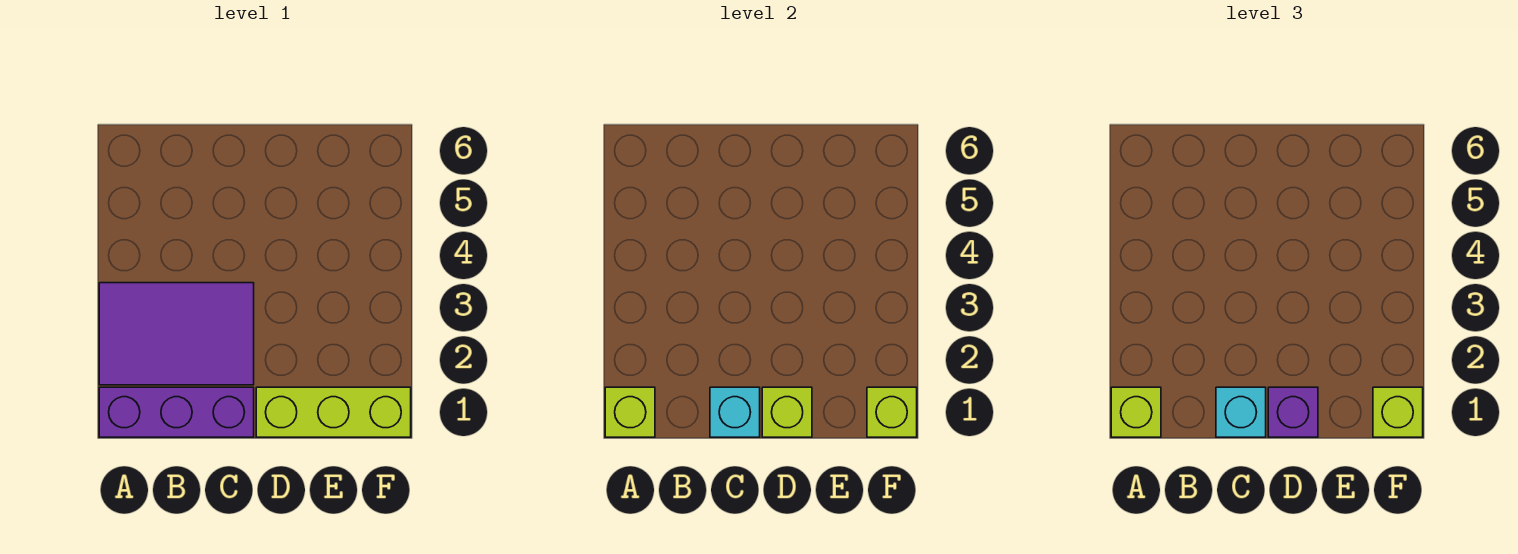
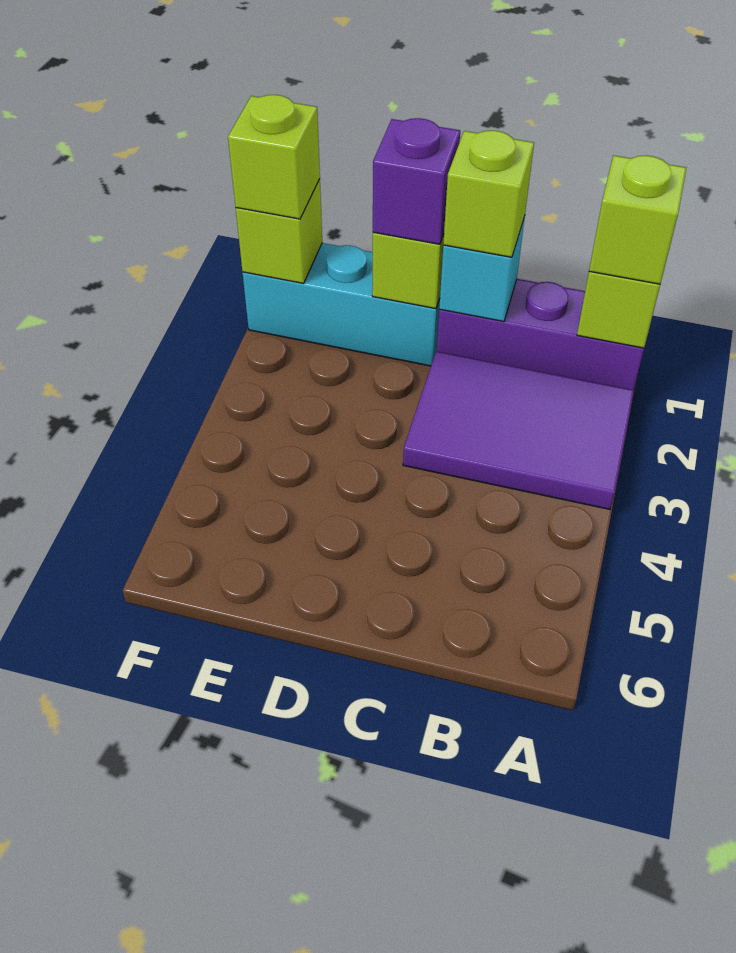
cyan 1x1 brick [1216,387,1266,437] -> lime 1x1 brick [443,130,534,257]
lime 1x3 brick [256,387,411,437] -> cyan 1x3 brick [243,243,440,366]

